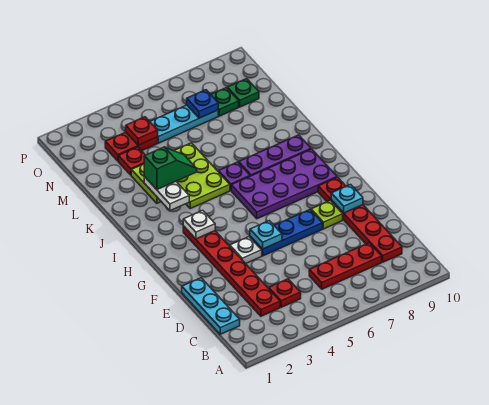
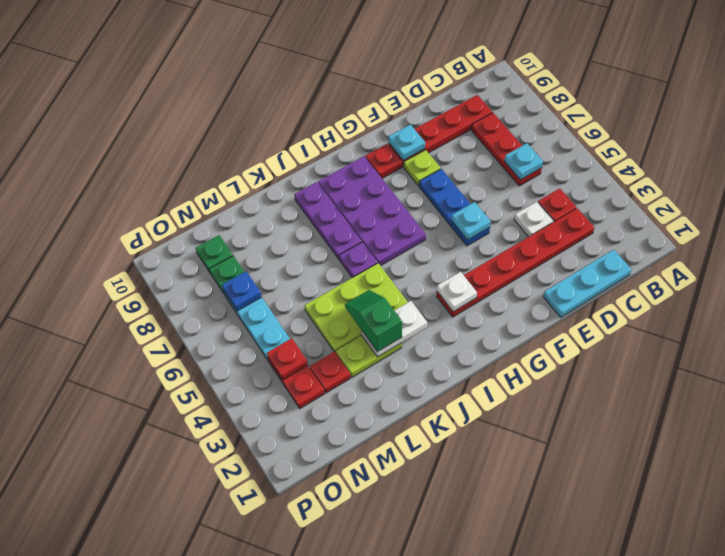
none -> cyan 1x1 plate [504,143,543,180]
white 1x1 plate [230,237,262,264] -> white 1x1 plate moved to [514,202,554,237]

